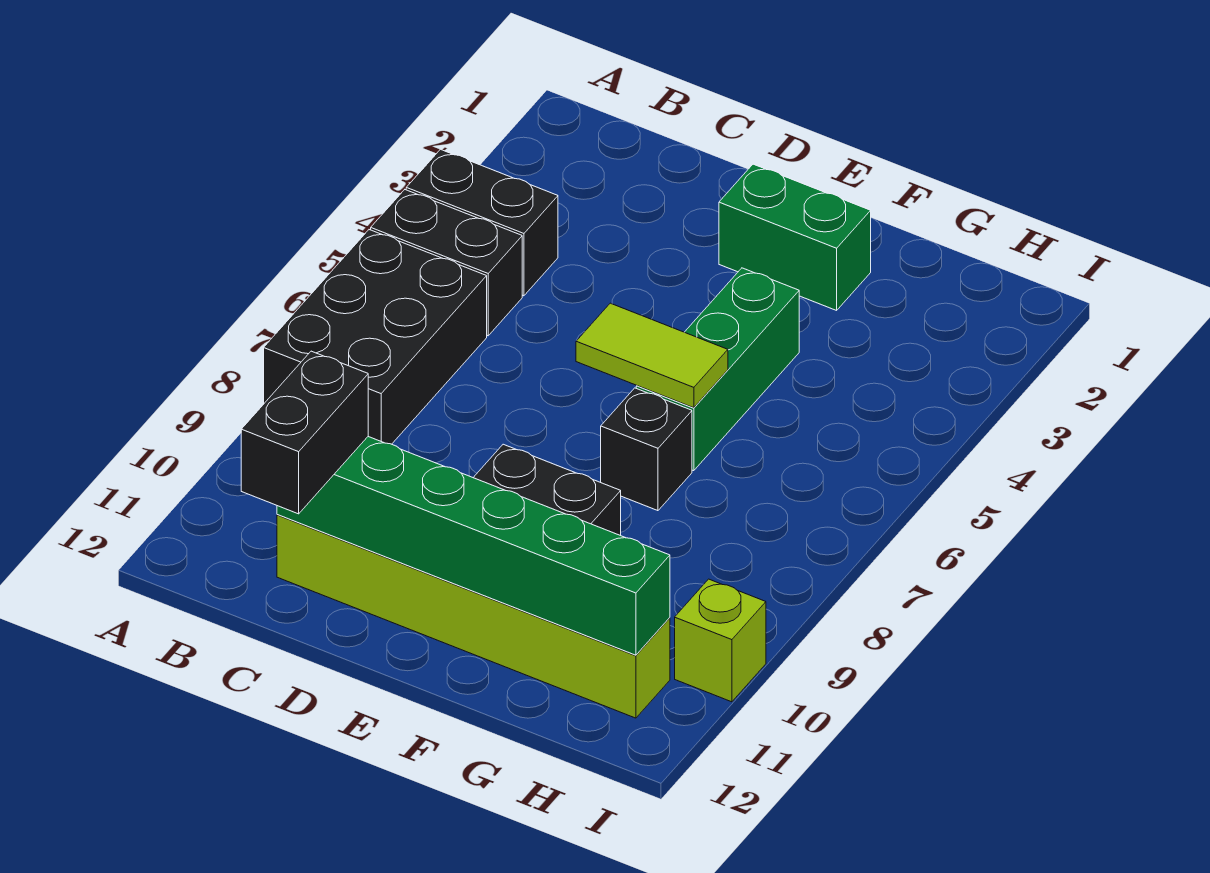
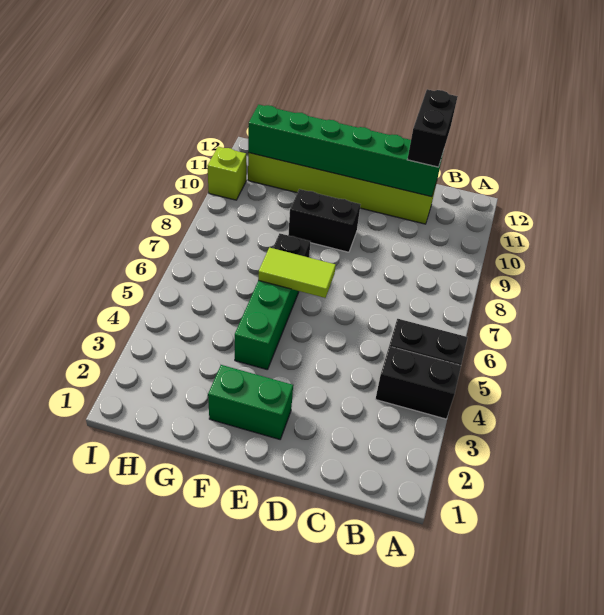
black 2x3 brick [264,230,487,444] -> none

